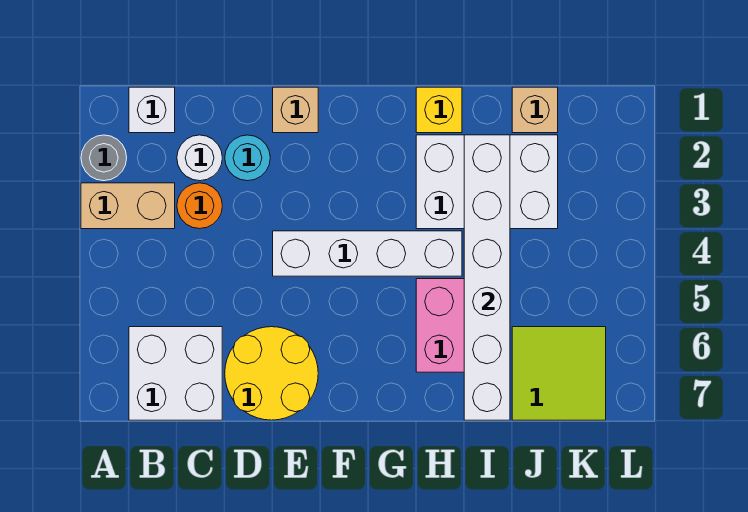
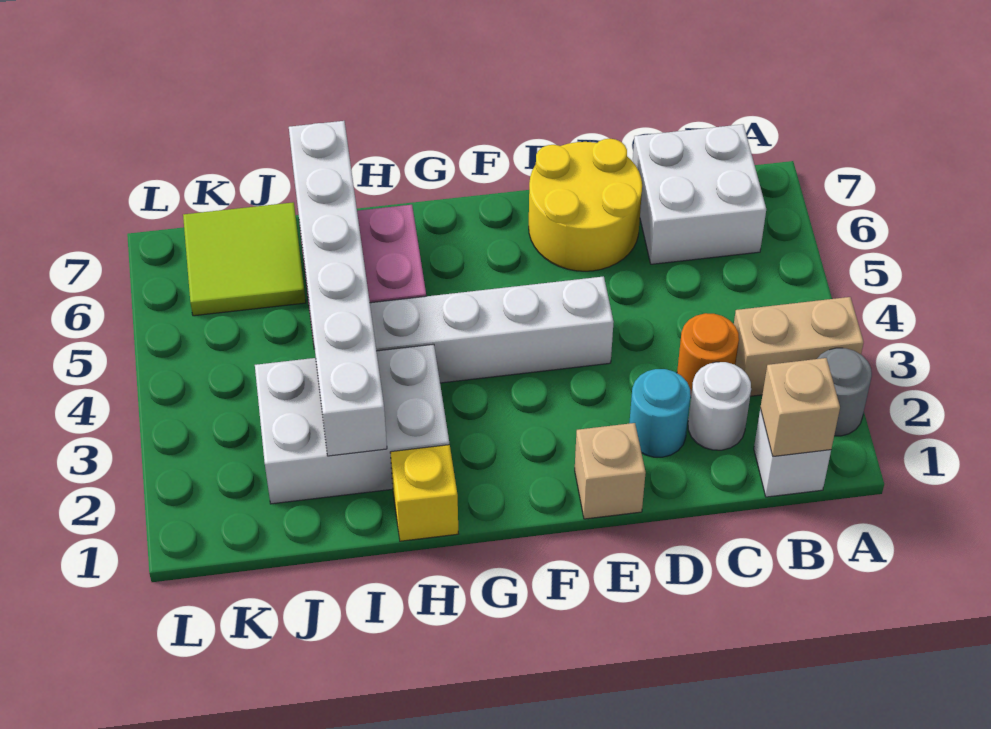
tan 1x1 brick [512,87,558,133] -> tan 1x1 brick moved to [760,358,840,456]

